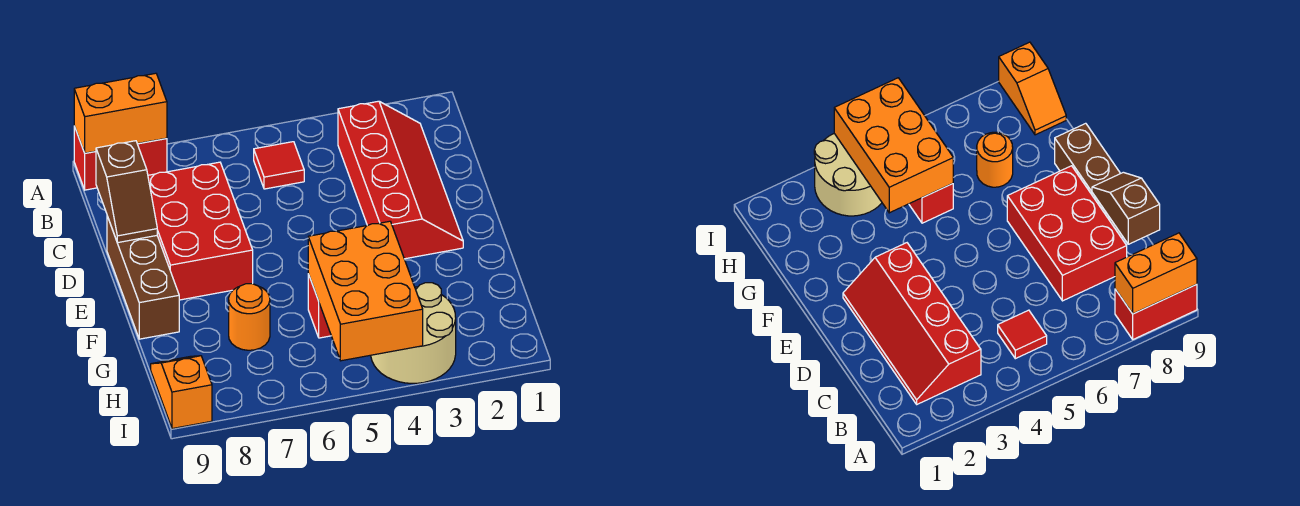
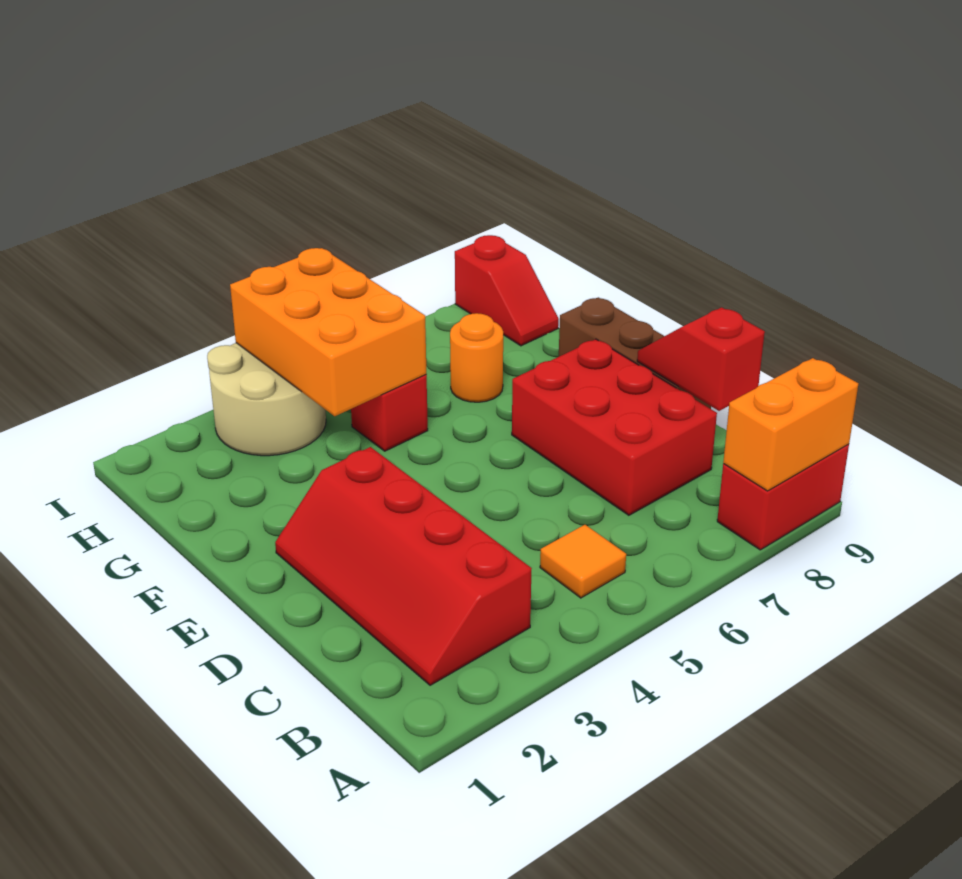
red 1x1 tile [254,142,304,189] -> orange 1x1 tile [540,525,626,598]
brown 1x2 slope [96,141,157,243] -> red 1x2 slope [637,307,765,411]
orange 1x2 slope [151,356,212,429] -> red 1x2 slope [455,235,559,346]

